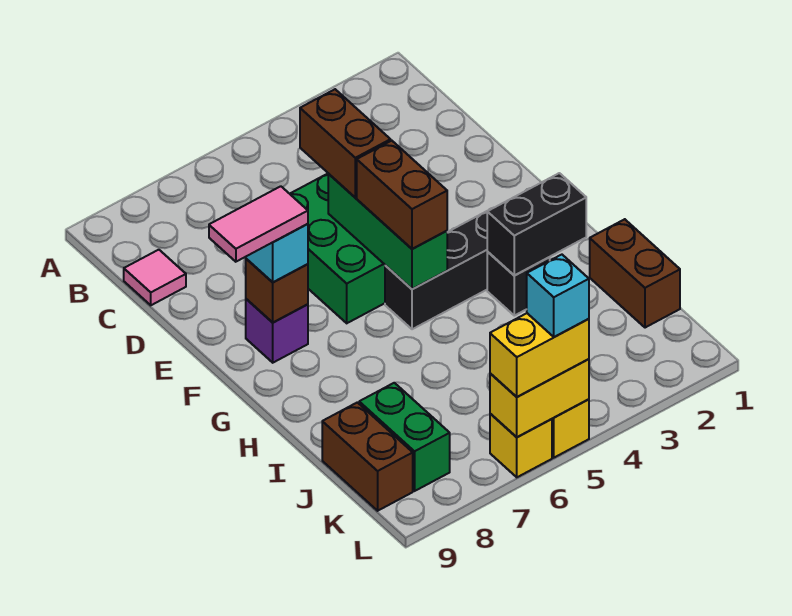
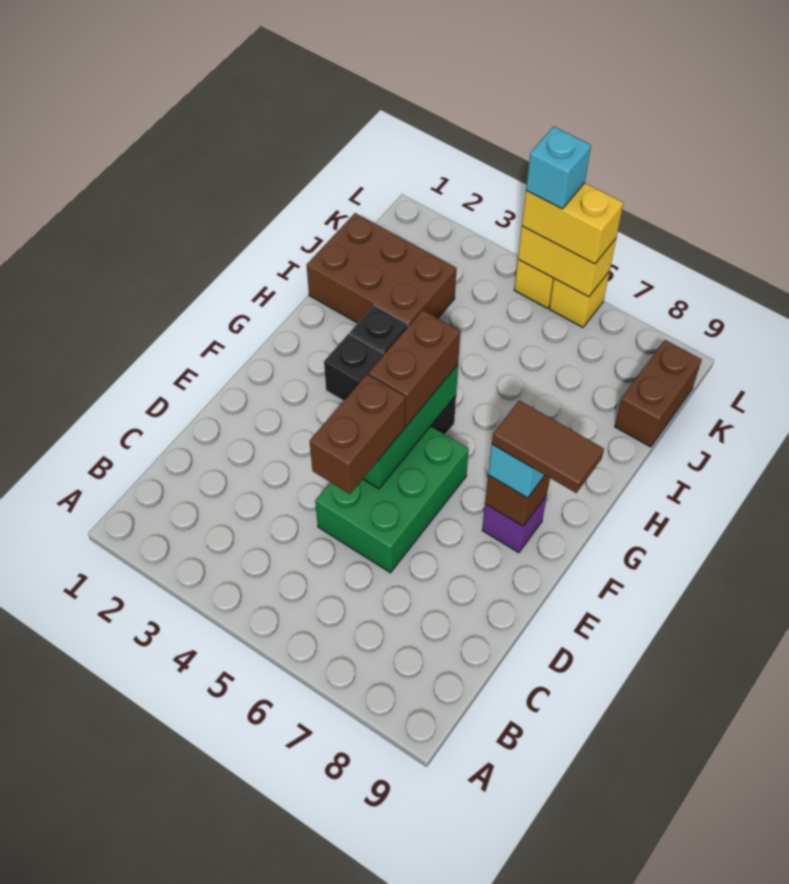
pink 1x1 tile [124,250,186,305] -> none
pink 1x2 tile [209,186,308,262] -> brown 1x2 tile [492,401,604,493]
black 1x2 brick [487,173,586,275] -> none
brown 1x2 brick [590,219,680,328] -> brown 2x3 brick [307,213,456,326]
green 1x2 brick [359,383,450,491] -> none

